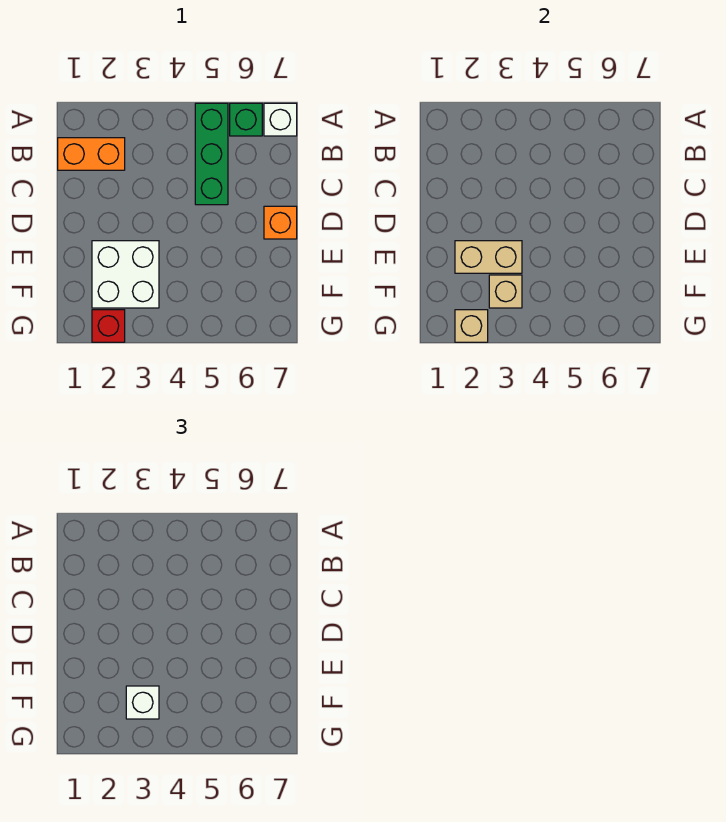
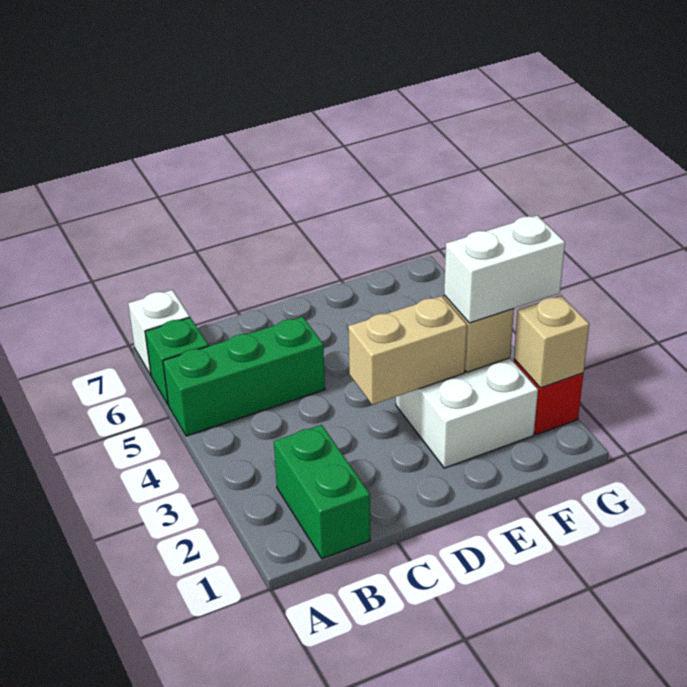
orange 1x2 brick [58,138,125,170] -> green 1x2 brick [274,425,370,559]
orange 1x1 brick [264,206,297,239] -> none
tan 1x2 brick [455,241,522,273] -> tan 1x2 brick turned to [348,296,467,405]
white 1x1 brick [126,686,159,719] -> white 1x2 brick [444,215,565,323]

